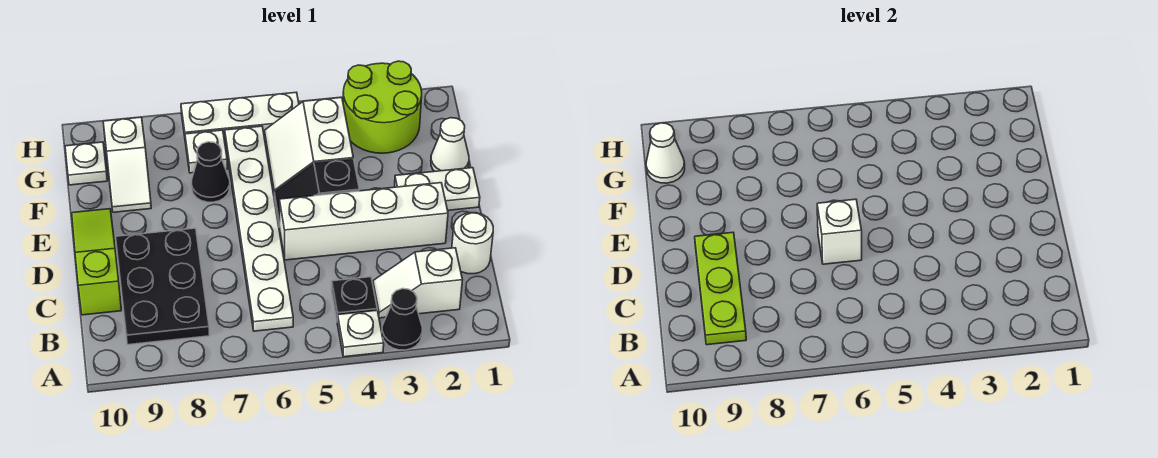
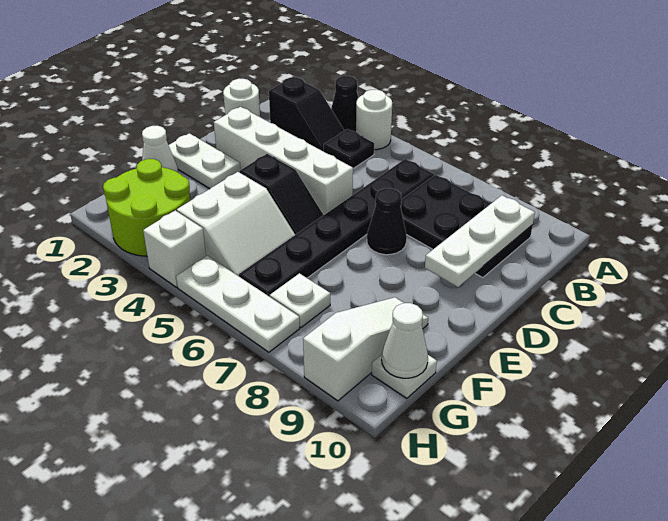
white 1x1 plate [337,310,384,357] -> white 1x1 round brick [356,90,392,150]
white 1x2 slope [373,248,462,318] -> black 1x2 slope [269,77,344,151]
white 1x6 plate [225,126,293,331] -> black 1x6 plate [239,159,434,297]
black 2x3 plate [116,228,210,345] -> black 2x3 plate turned to [401,175,533,278]
lime 1x3 plate [695,232,746,345] -> white 1x3 plate [425,195,535,287]
lime 1x3 slope [72,209,121,315] -> none
white 1x1 brick [817,199,862,264] -> white 1x1 brick moved to [143,211,206,287]
black 1x1 cone [191,142,230,202] -> black 1x1 cone moved to [367,188,407,255]
white 1x2 slope [103,117,151,212] -> white 1x3 slope [303,297,428,401]

